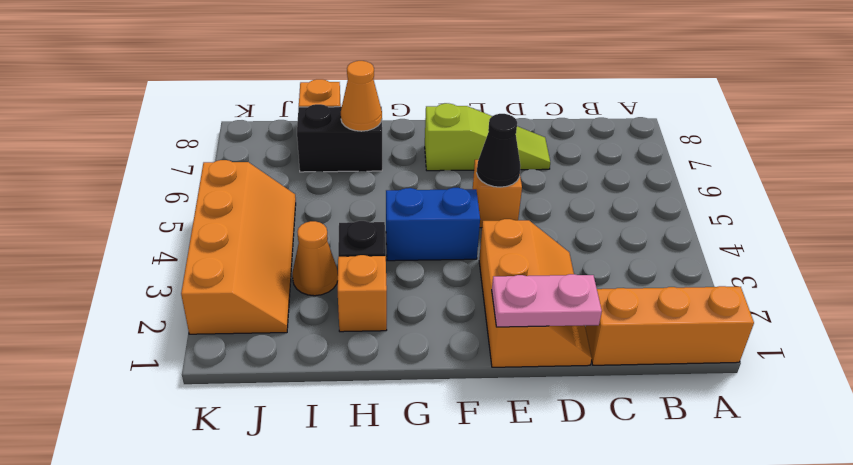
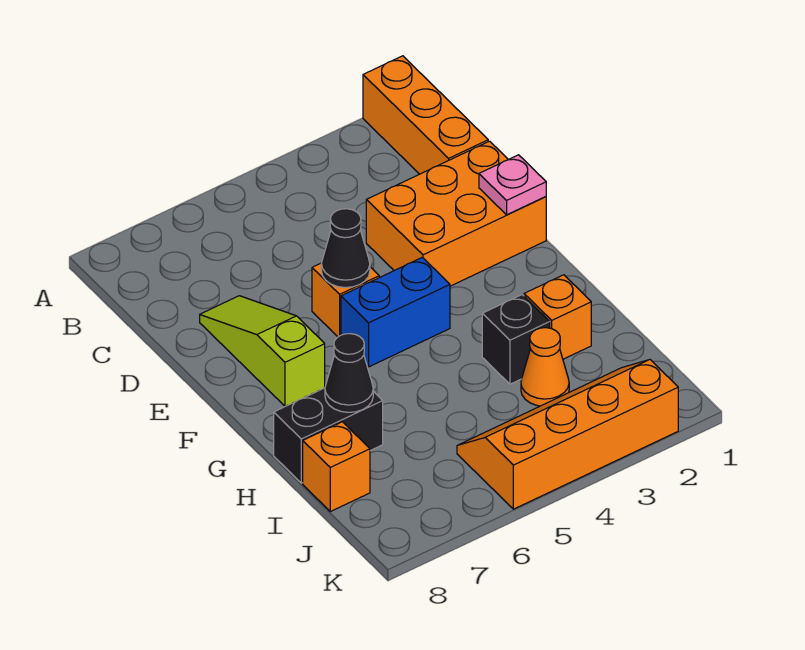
orange 2x3 slope [479,219,592,367] -> orange 2x3 brick [366,141,546,286]
pink 1x2 plate [492,274,602,327] -> pink 1x1 plate [479,155,546,215]
blue 1x2 brick [386,188,480,261] -> blue 1x2 brick turned to [341,257,450,367]
black 1x2 brick [297,104,382,172] -> black 1x2 brick turned to [274,388,383,483]
orange 1x1 cone [341,61,382,131] -> black 1x1 cone [325,334,373,412]

